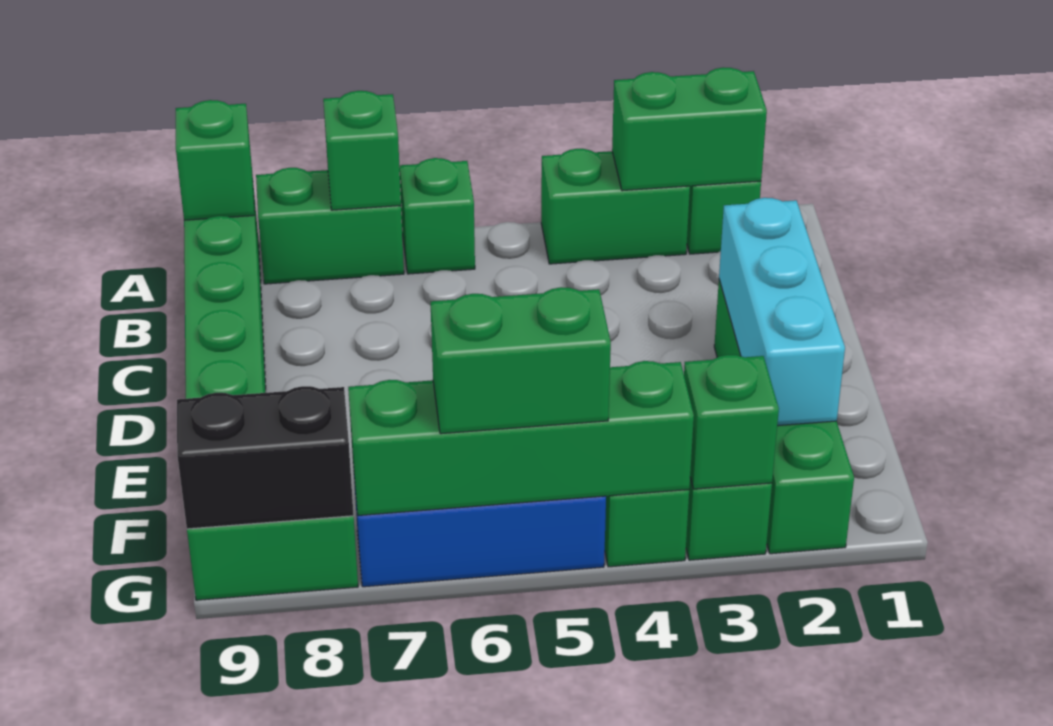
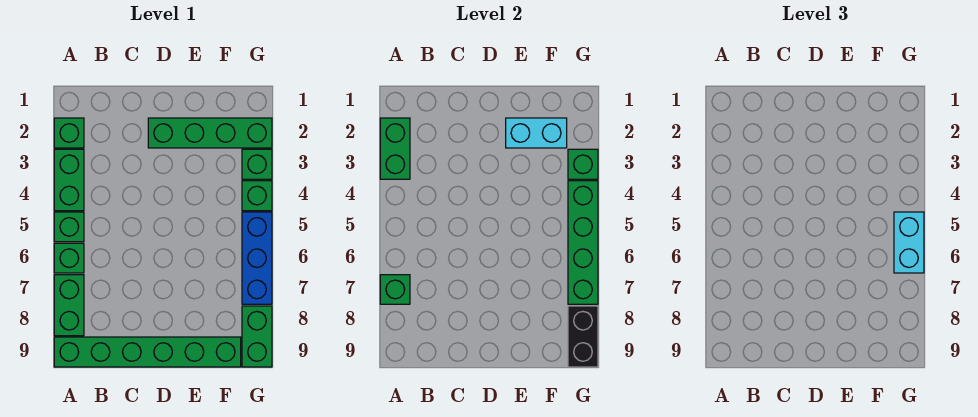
green 1x1 brick [176,100,254,220] -> green 1x1 brick moved to [54,212,84,242]
cyan 1x3 brick [719,198,845,426] -> cyan 1x2 brick [506,118,567,148]
green 1x2 brick [431,287,611,434] -> cyan 1x2 brick [894,212,924,273]

